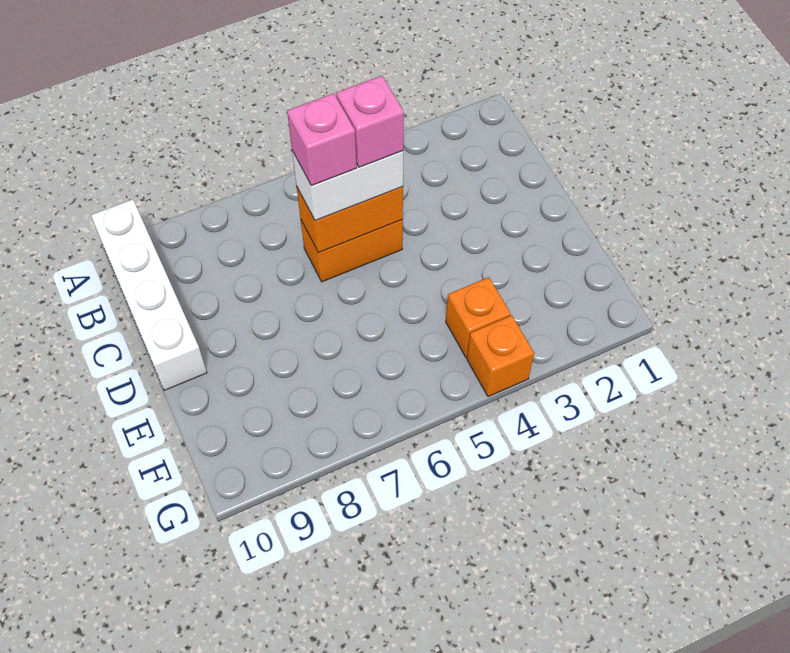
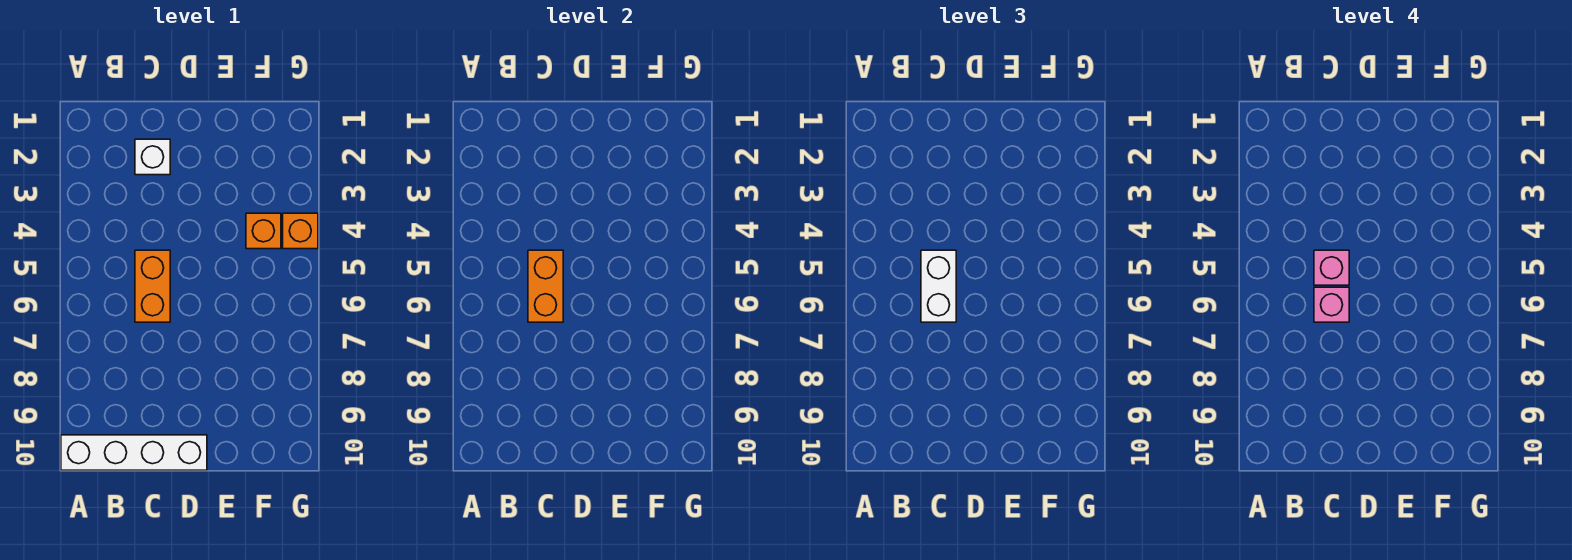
none -> white 1x1 brick [135,139,170,175]

